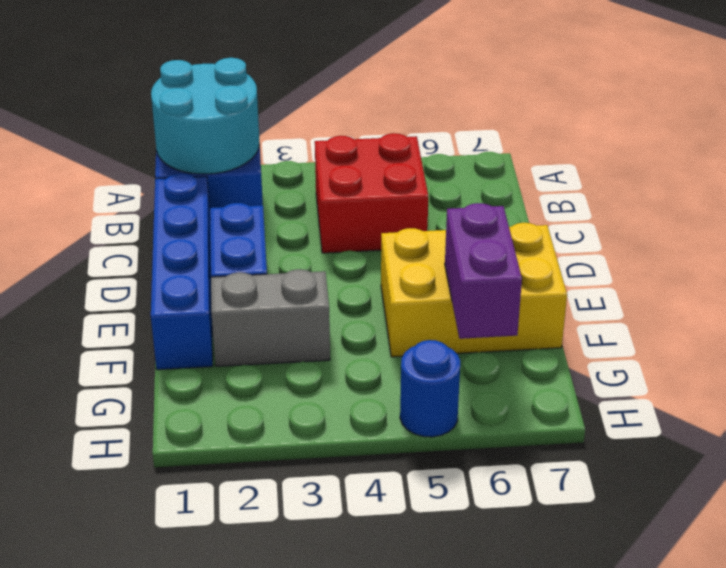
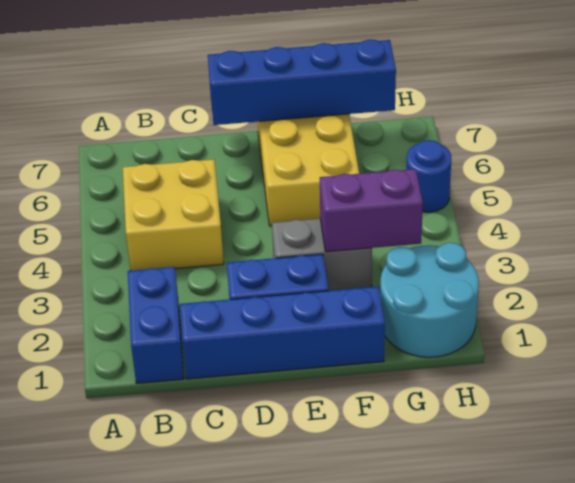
cyan 2x2 round brick [151,58,259,174] -> cyan 2x2 round brick moved to [380,243,479,357]
red 2x2 brick [315,133,428,253] -> yellow 2x2 brick [123,159,224,271]
none -> blue 1x4 brick [208,40,396,125]
grey 1x2 brick [211,269,330,366] -> grey 1x2 brick turned to [272,219,372,291]
purple 1x2 brick [445,203,522,339] -> purple 1x2 brick moved to [320,169,423,252]

